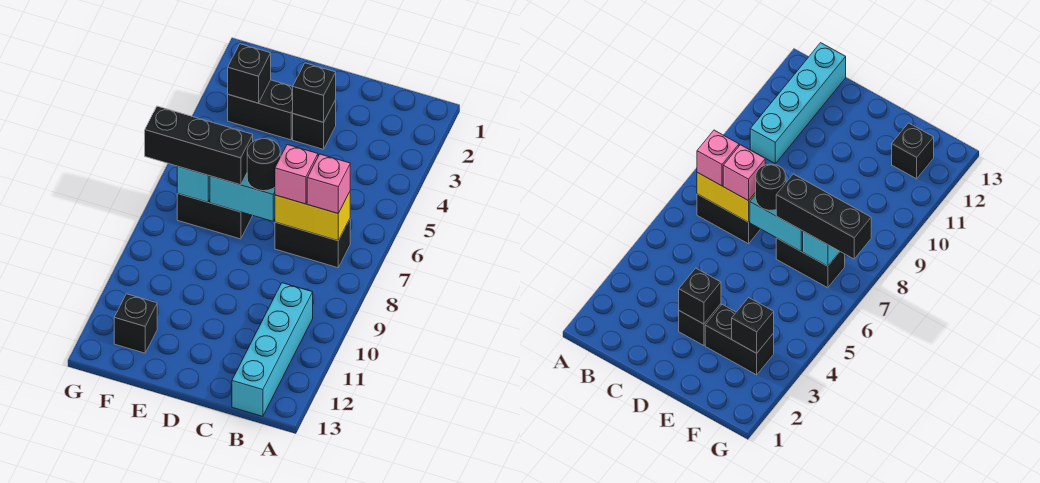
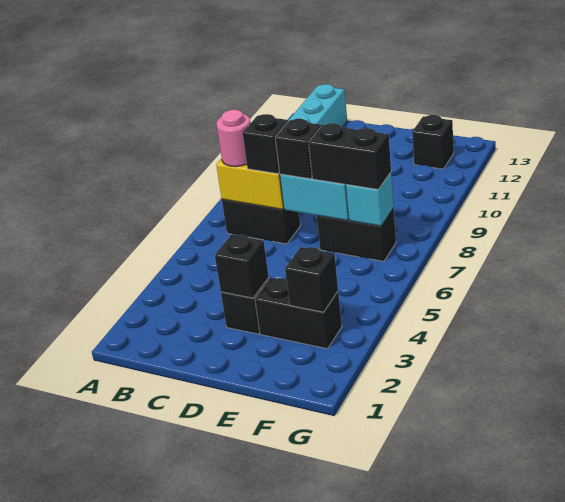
pink 1x1 brick [307,154,350,213] -> pink 1x1 round brick [217,110,250,167]
pink 1x1 brick [275,145,318,204] -> black 1x1 brick [243,114,288,174]
black 1x1 round brick [247,139,280,191] -> black 1x1 brick [275,119,321,179]
black 1x3 brick [145,106,253,185] -> black 1x2 brick [309,123,391,189]

